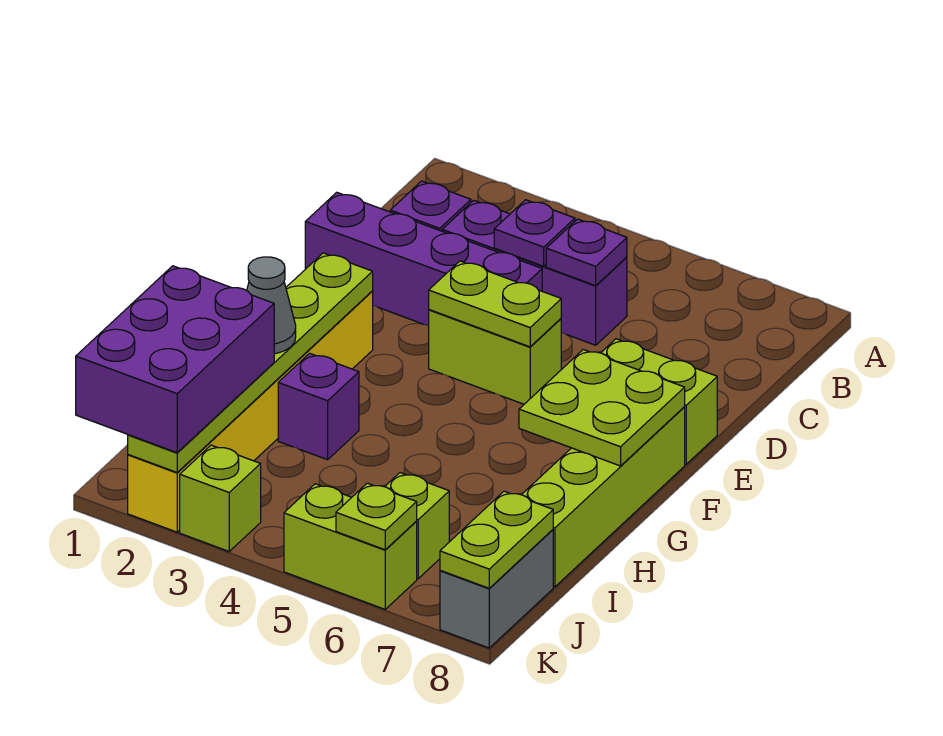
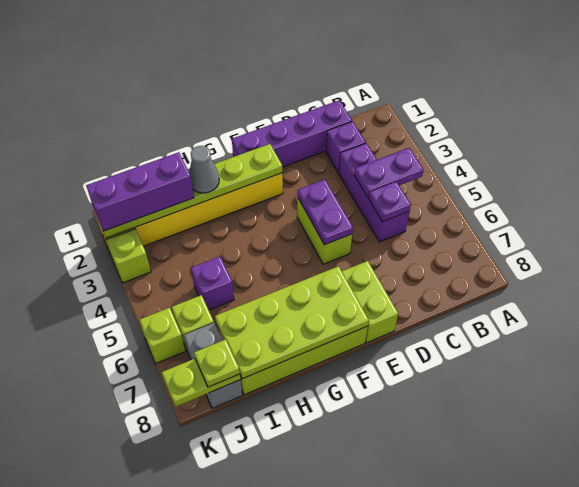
purple 1x1 plate [494,200,575,266] -> purple 1x2 plate [354,148,424,197]
purple 1x4 brick [305,192,542,326] -> purple 1x4 brick turned to [232,100,352,167]
lime 1x2 plate [429,261,561,347] -> purple 1x2 plate [298,180,353,245]
lime 2x2 plate [519,350,685,466] -> lime 2x4 plate [215,266,369,379]
purple 1x1 brick [278,353,359,460] -> purple 1x1 brick moved to [191,257,234,310]
purple 2x3 brick [76,266,274,453] -> purple 1x3 brick [86,152,194,231]
grey 1x2 brick [440,530,553,648] -> grey 1x2 brick turned to [184,323,242,408]
lime 1x2 brick [284,484,417,609] -> lime 1x1 brick [139,308,185,363]
lime 1x1 plate [336,483,417,550] -> lime 1x1 plate moved to [194,339,240,387]

